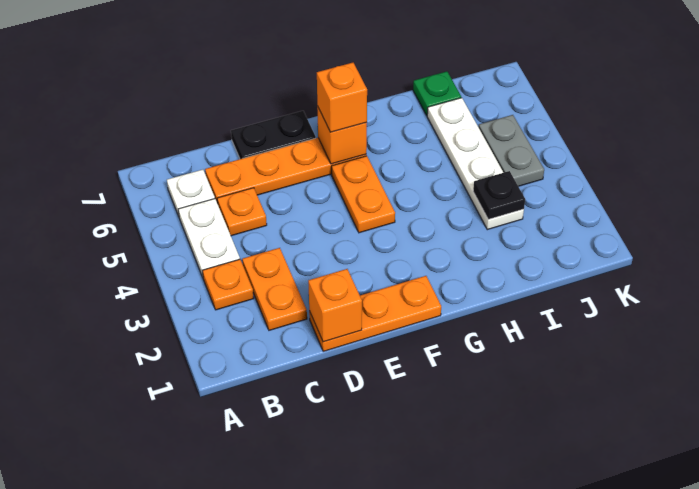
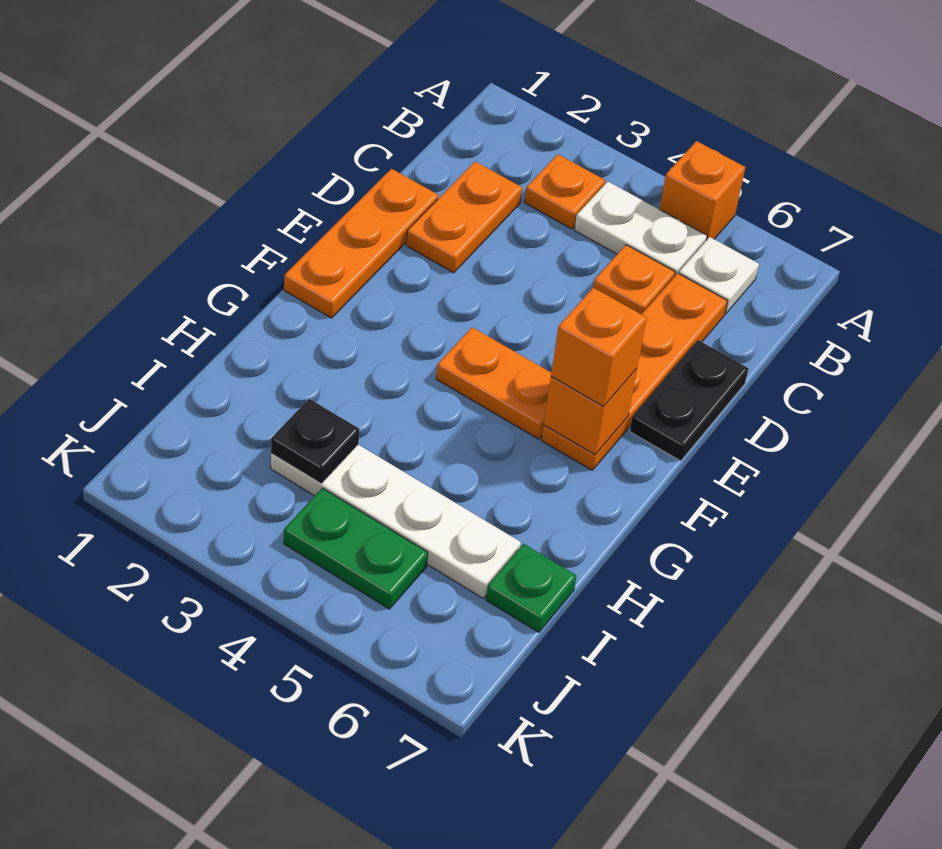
orange 1x2 plate [242,248,307,330] -> orange 1x2 plate turned to [406,162,522,273]
orange 1x1 brick [308,269,362,342] -> orange 1x1 brick moved to [660,141,745,240]
grey 1x2 plate [479,115,544,186] -> green 1x2 plate [284,488,428,609]

